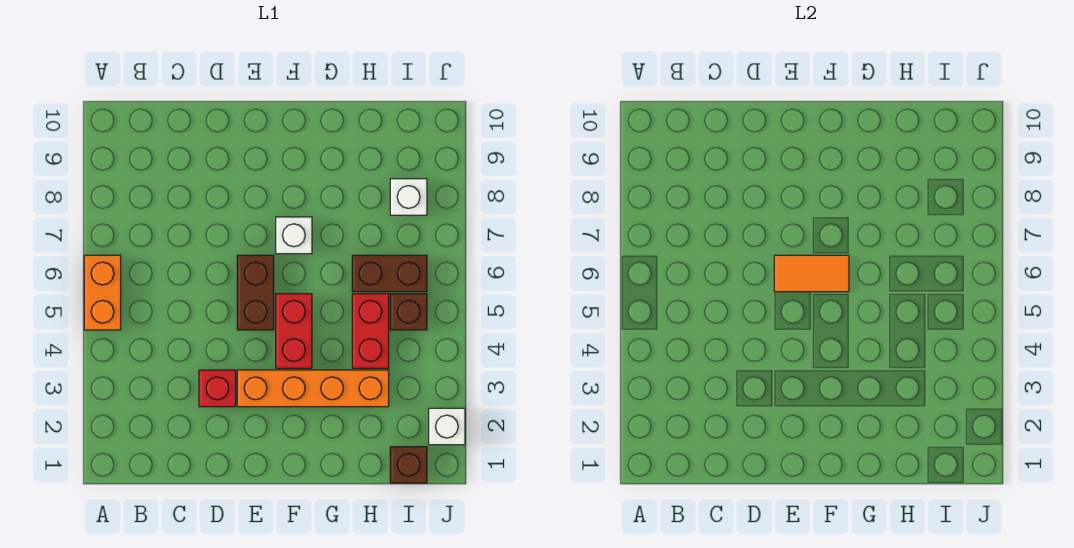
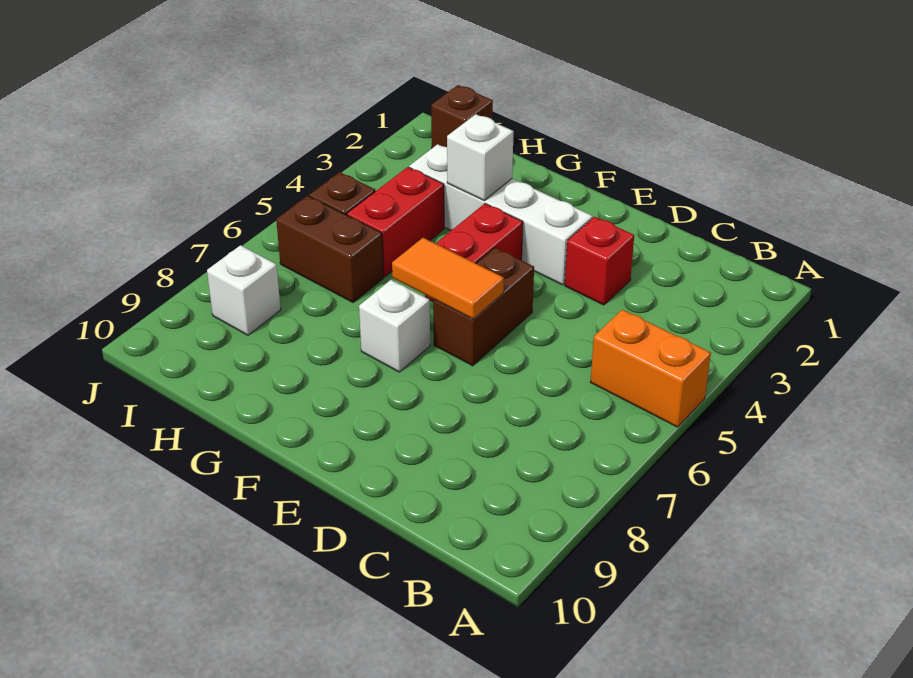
orange 1x2 brick [84,255,121,330] -> orange 1x2 brick turned to [591,310,711,427]
orange 1x4 brick [237,370,389,407] -> white 1x4 brick [409,144,593,285]
white 1x1 brick [429,408,465,445] -> white 1x1 brick moved to [447,114,514,201]

